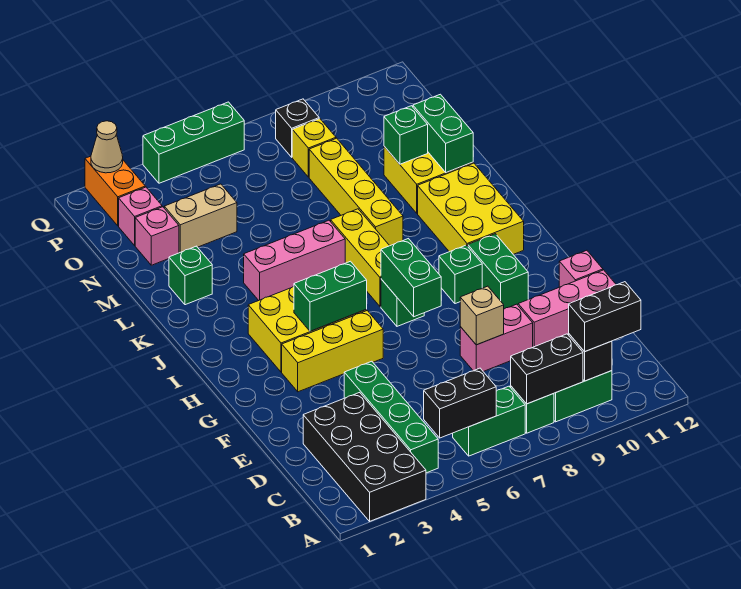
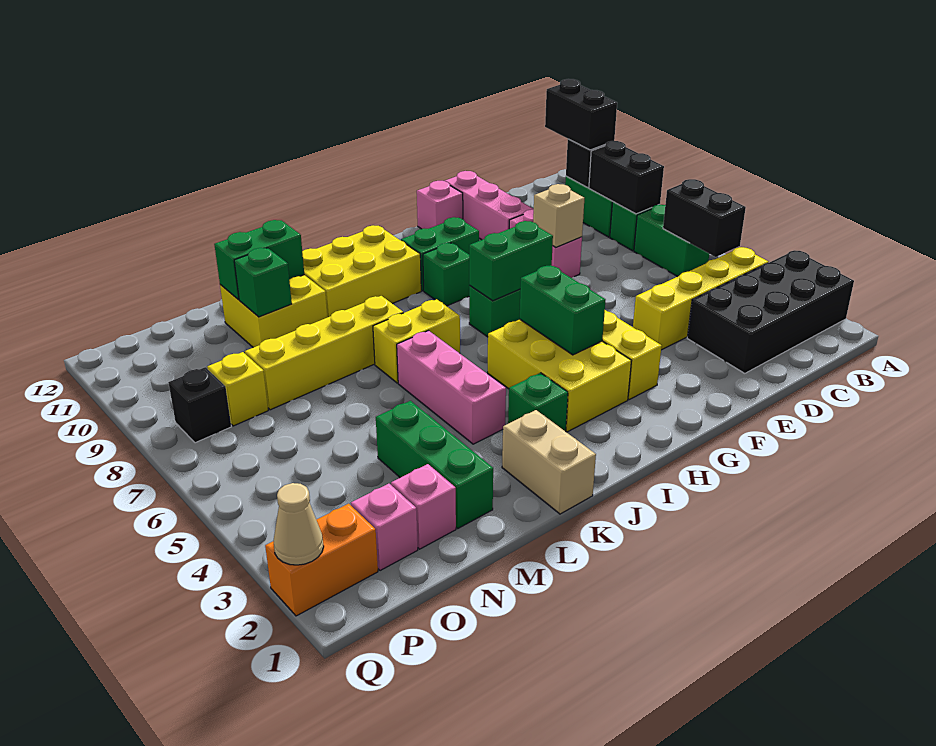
green 1x4 brick [344,361,438,473] -> yellow 1x4 brick [633,247,768,350]
yellow 1x3 brick [331,209,389,307] -> yellow 1x2 brick [373,299,460,383]
green 1x1 brick [169,246,212,305] -> green 1x1 brick moved to [508,373,568,431]
tan 1x2 brick [164,184,237,253] -> tan 1x2 brick moved to [502,410,596,514]
green 1x3 brick [143,102,244,183] -> green 1x3 brick moved to [376,401,493,528]

